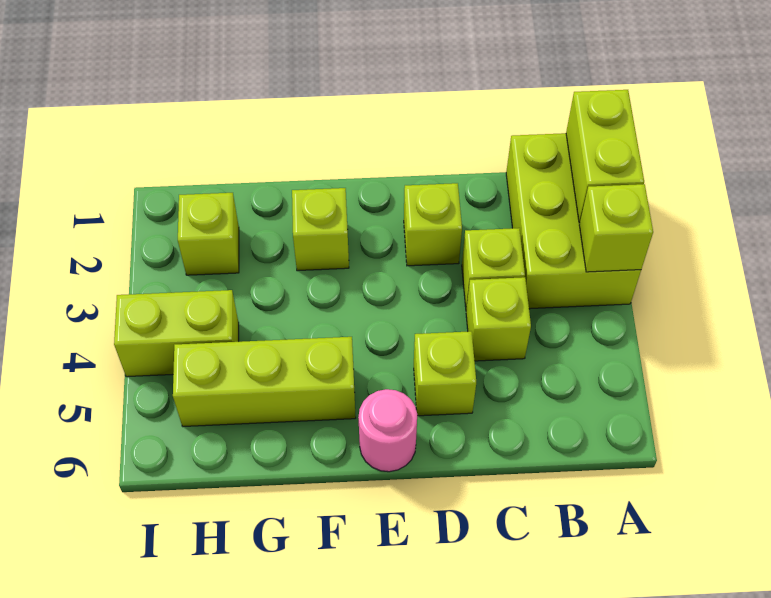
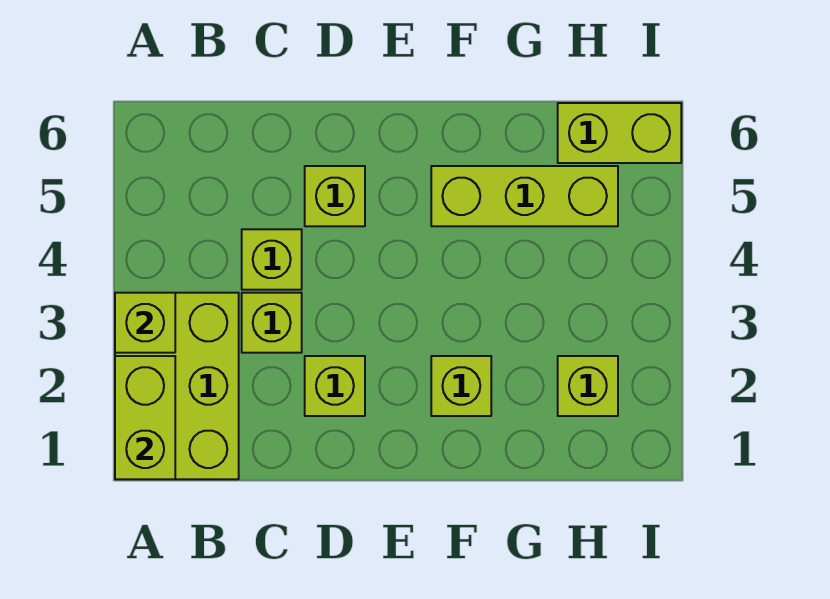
pink 1x1 round brick [358,389,417,472] -> none
lime 1x2 brick [114,290,239,377] -> lime 1x2 brick moved to [558,103,681,163]

